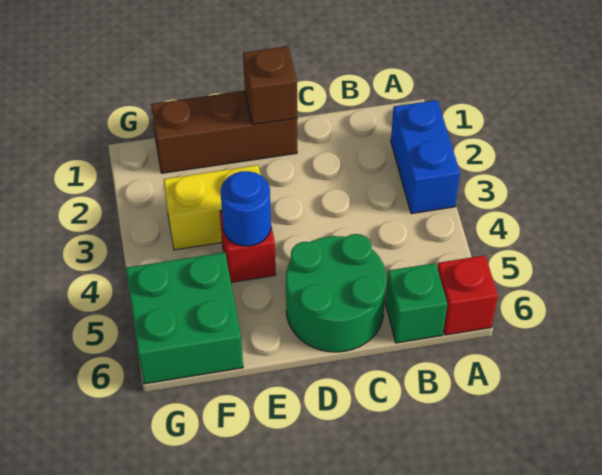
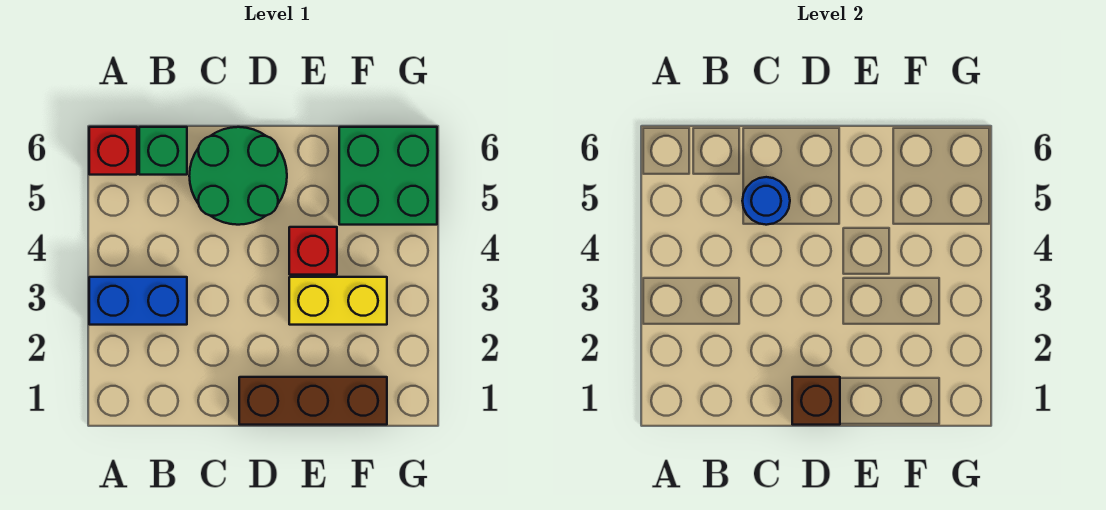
blue 1x2 brick [391,100,460,214] -> blue 1x2 brick turned to [89,277,187,325]
blue 1x1 round brick [221,171,271,246] -> blue 1x1 round brick moved to [742,177,790,225]

